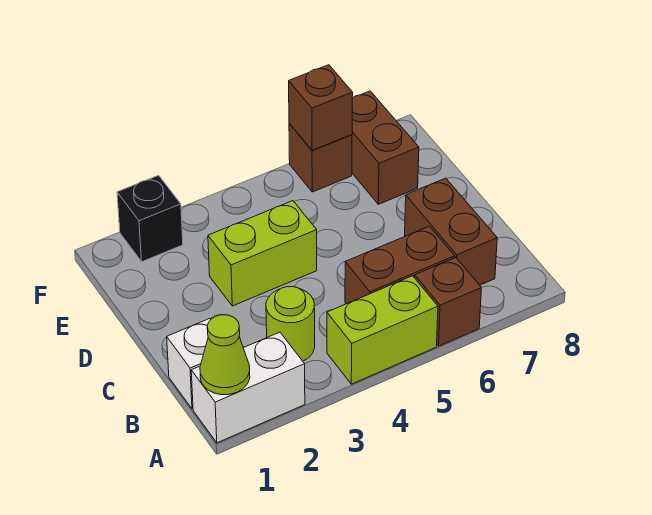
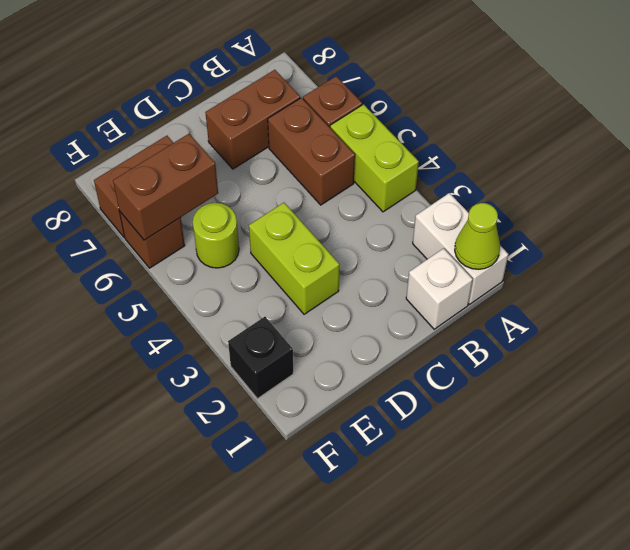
lime 1x1 round brick [266,287,315,361] -> lime 1x1 round brick moved to [193,203,239,268]
brown 1x1 brick [289,65,353,150] -> brown 1x2 brick [113,134,218,240]

